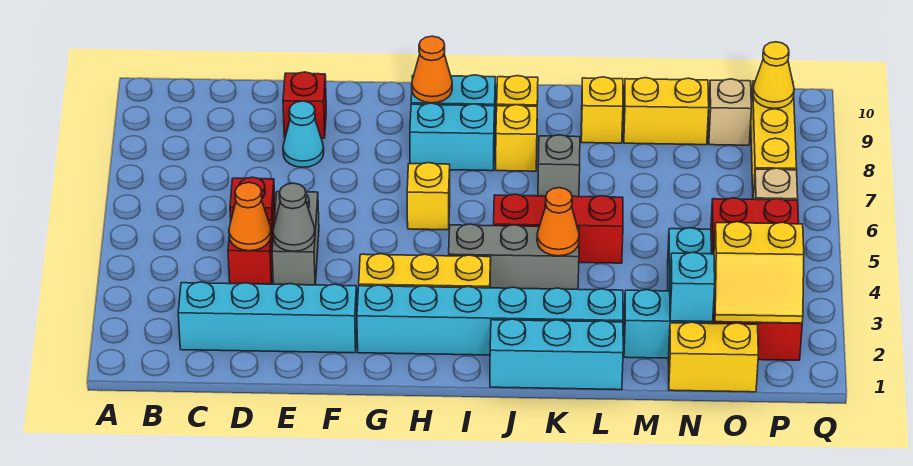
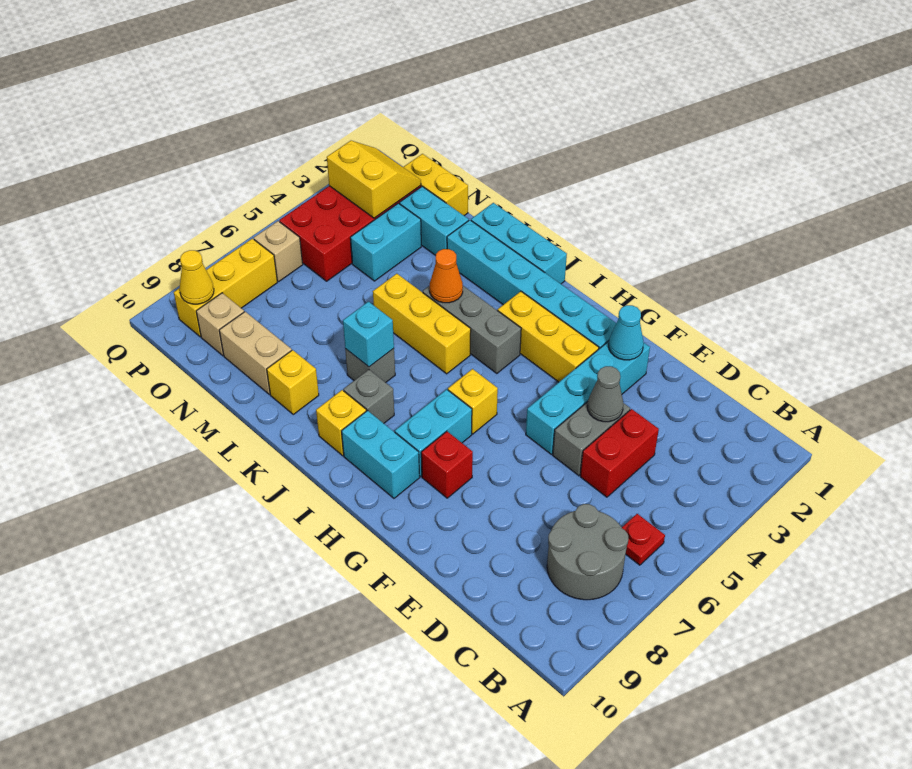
none -> grey 2x2 round brick [547,504,628,600]
cyan 1x4 brick [178,282,357,353] -> cyan 1x4 brick turned to [526,341,650,454]
orange 1x1 cone [229,183,271,251] -> none
red 1x1 plate [230,177,274,220] -> red 1x1 plate moved to [622,514,665,565]
cyan 1x1 cone [283,101,324,167] -> cyan 1x1 cone moved to [609,305,644,360]
red 1x1 brick [283,72,326,138] -> red 1x1 brick moved to [421,431,473,498]
cyan 1x2 brick [410,103,495,171] -> cyan 1x2 brick turned to [395,389,472,477]
orange 1x1 cone [412,36,452,103] -> none
red 1x3 brick [494,194,623,263] -> yellow 1x3 brick [373,274,471,374]
yellow 1x1 brick [496,105,537,171] -> grey 1x1 brick [343,370,394,423]
yellow 1x2 brick [624,78,709,145] -> tan 1x2 brick [219,312,292,395]
cyan 1x1 brick [670,252,715,322] -> cyan 1x1 brick moved to [343,302,394,367]

